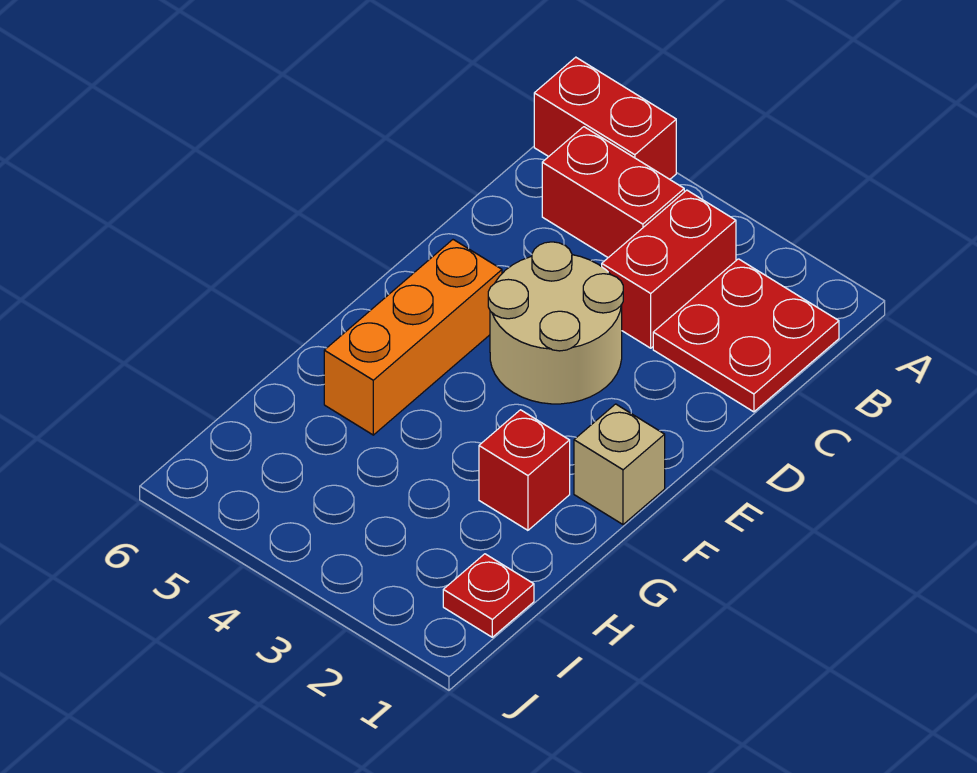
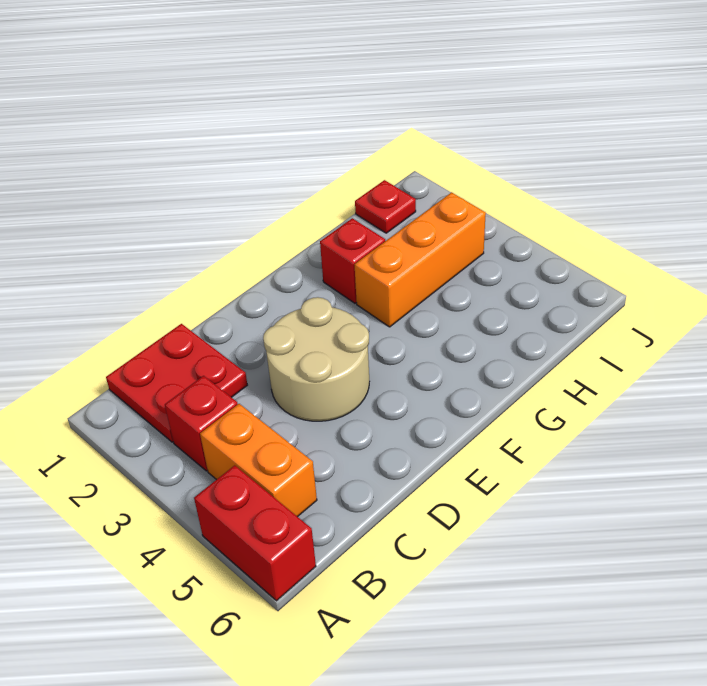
red 1x2 brick [602,190,736,348] -> red 1x1 brick [165,376,238,471]
red 1x2 brick [542,127,684,258] -> orange 1x2 brick [200,404,317,517]
orange 1x3 brick [324,240,502,435] -> orange 1x3 brick moved to [354,192,486,327]
tan 1x1 brick [574,404,665,525] -> none

